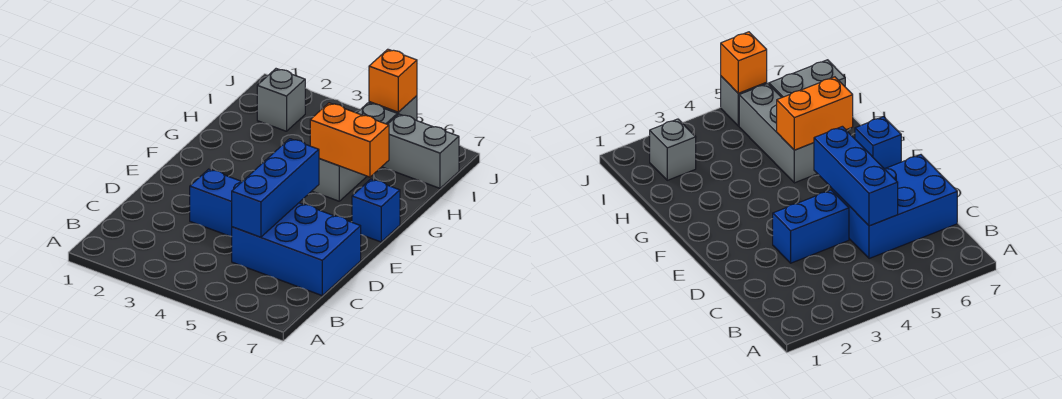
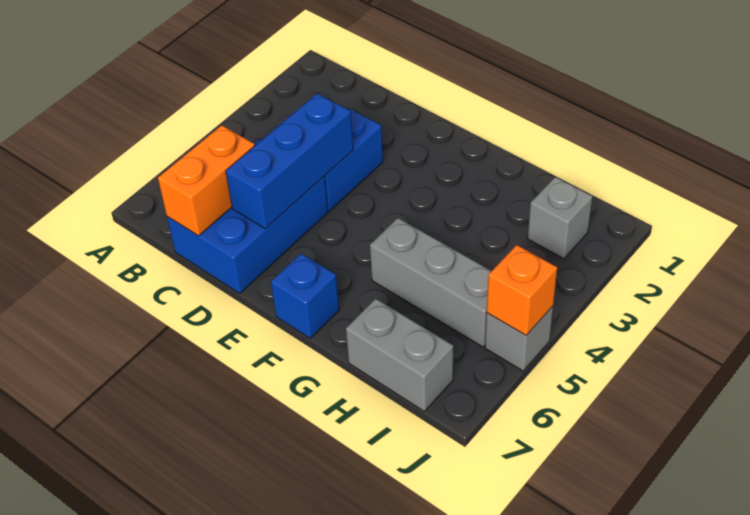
blue 1x3 brick [232,139,319,237] -> blue 1x3 brick turned to [226,93,353,229]
orange 1x2 brick [310,103,389,177] -> orange 1x2 brick moved to [158,125,255,236]
grey 1x2 brick [382,114,459,188] -> grey 1x2 brick turned to [346,299,453,411]

